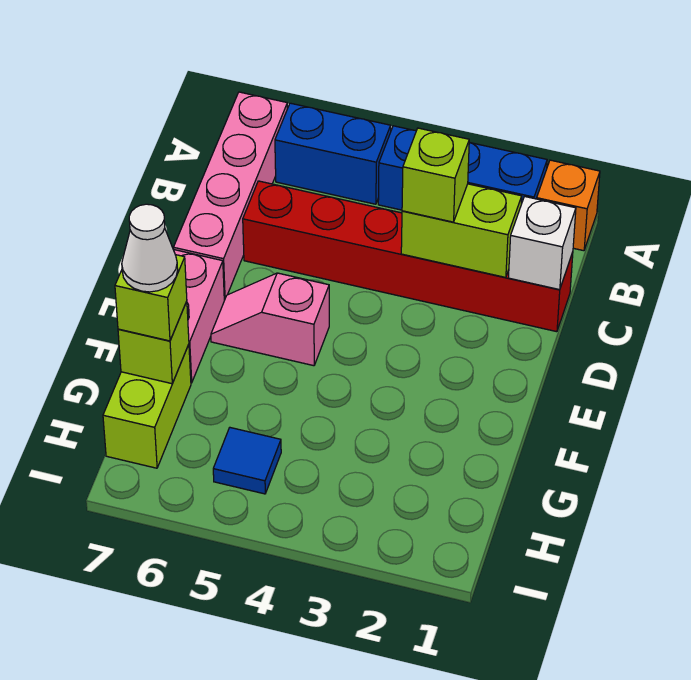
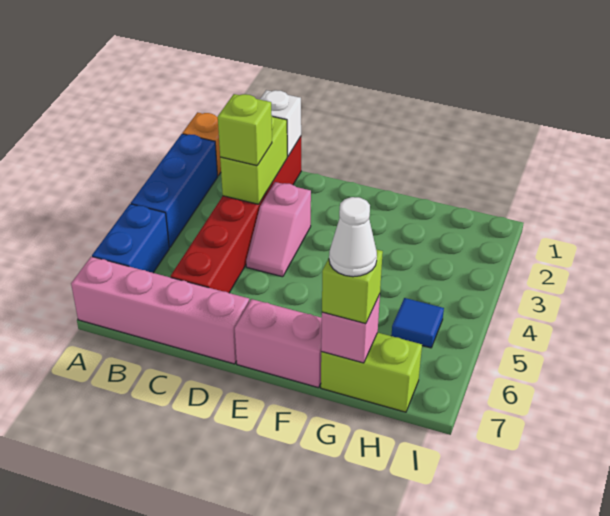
pink 1x2 slope [211,273,329,366] -> pink 1x2 slope moved to [246,182,311,277]
lime 1x1 brick [118,301,189,384] -> pink 1x1 brick [321,294,380,363]

